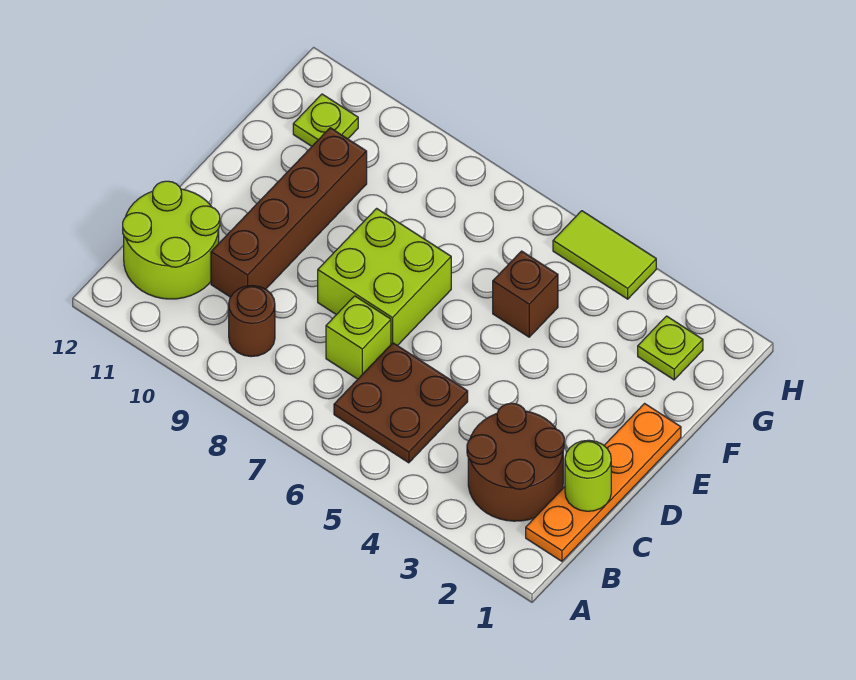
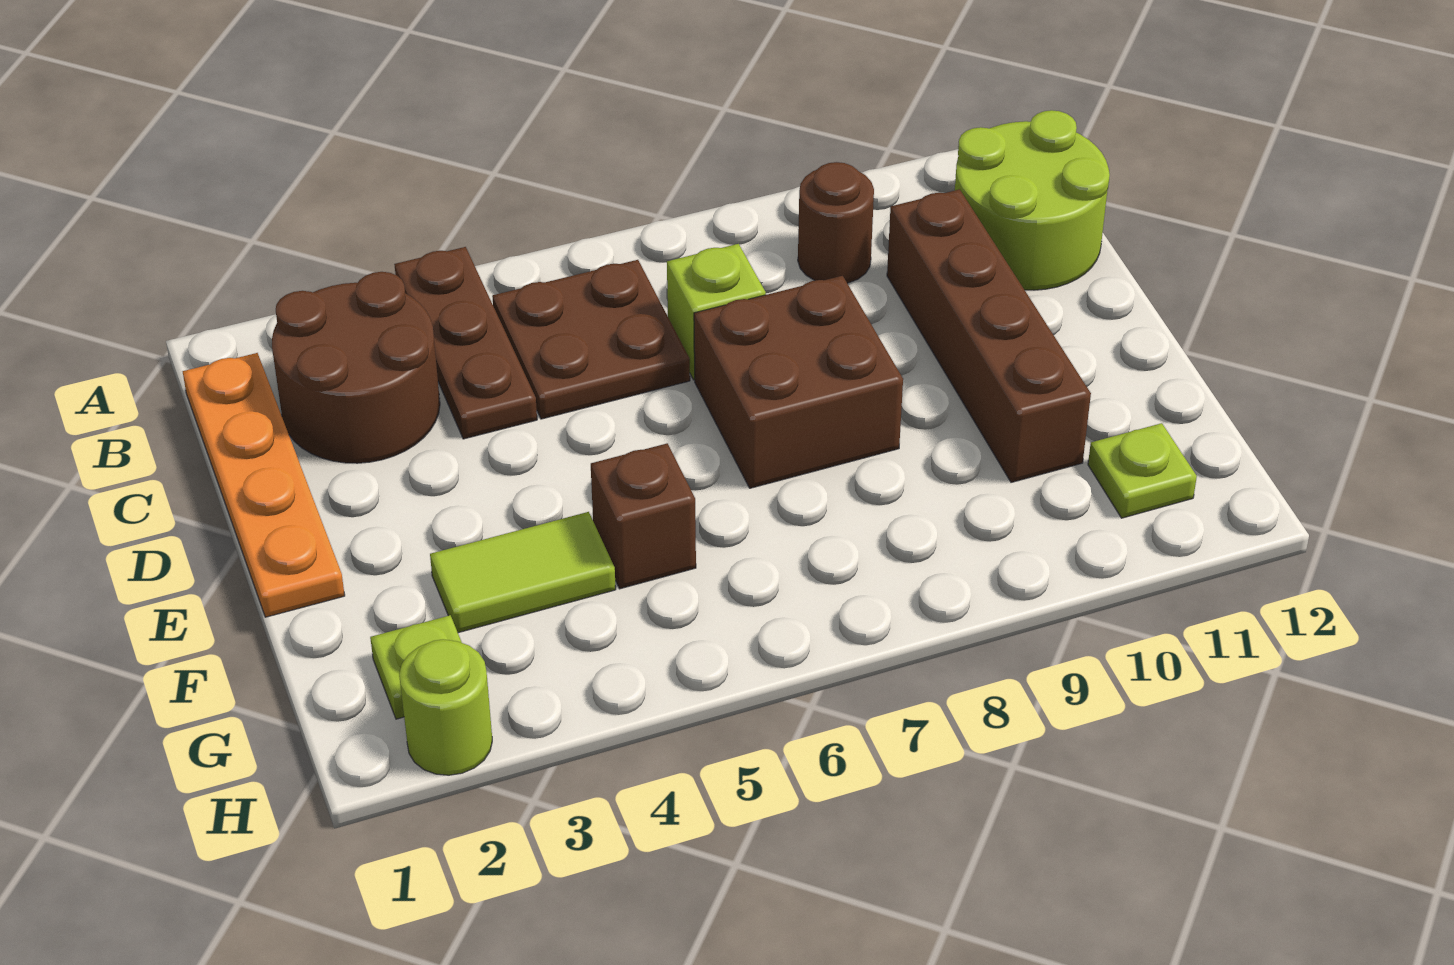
none -> brown 1x3 plate [394,247,537,439]
lime 1x1 round brick [565,440,611,511] -> lime 1x1 round brick moved to [399,639,492,775]
lime 2x2 brick [318,208,451,346] -> brown 2x2 brick [694,276,903,488]
lime 1x2 tile [553,211,656,299] -> lime 1x2 tile moved to [430,512,616,633]

